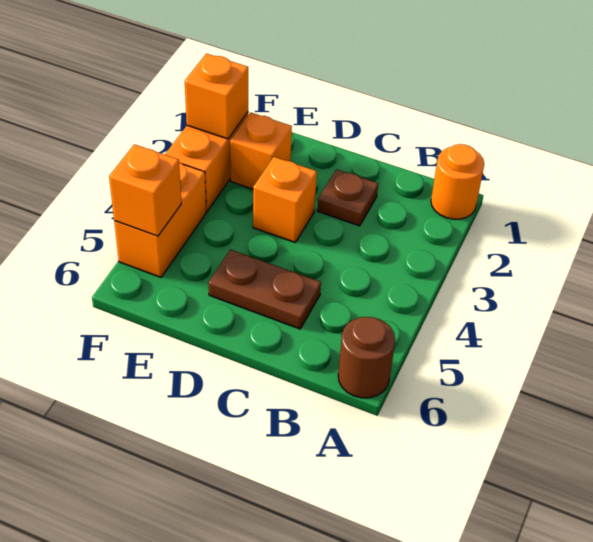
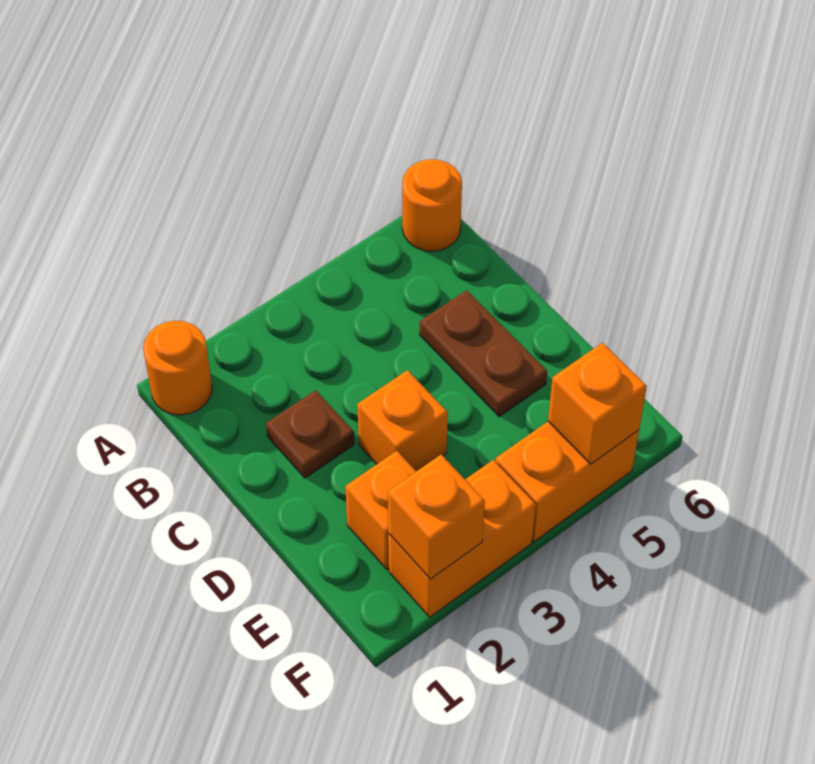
brown 1x1 round brick [338,317,395,398] -> orange 1x1 round brick [402,159,462,251]

